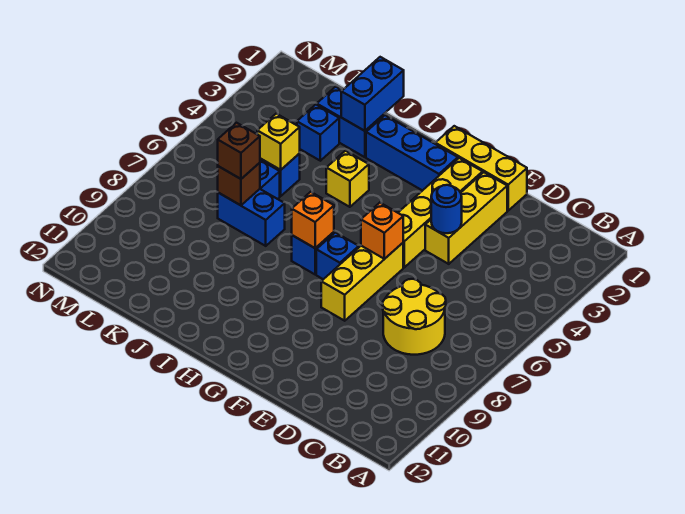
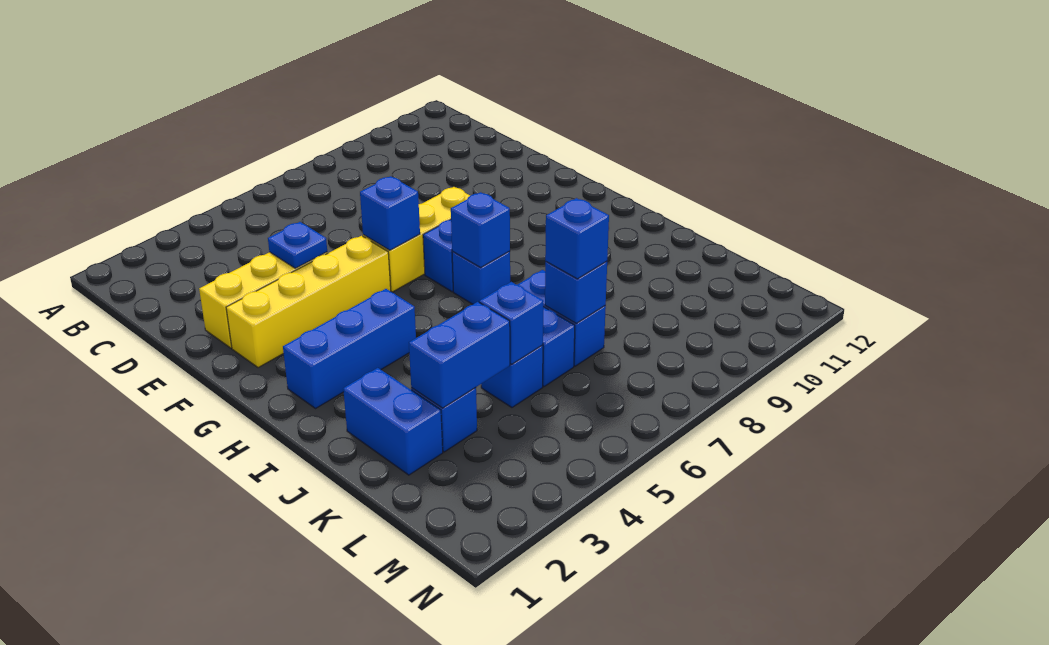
yellow 2x2 round brick [383,279,446,355] -> none
yellow 1x3 brick [435,126,527,211] -> none
blue 1x1 round brick [431,185,462,233] -> blue 1x1 plate [268,222,327,268]
orange 1x1 brick [361,203,403,259] -> blue 1x1 brick [360,176,420,250]
blue 1x3 brick [366,115,458,191] -> blue 1x3 brick turned to [283,289,416,409]
orange 1x1 brick [292,192,334,248] -> blue 1x1 brick [451,192,510,267]
yellow 1x1 brick [326,151,369,207] -> none
blue 1x2 brick [341,57,404,131] -> blue 1x2 brick moved to [409,302,510,408]
yellow 1x1 brick [257,114,300,170] -> blue 1x1 brick [479,282,543,364]
brown 1x1 brick [218,163,260,205] -> blue 1x1 brick [545,261,607,324]
brown 1x1 brick [218,123,260,179] -> blue 1x1 brick [545,198,609,279]

